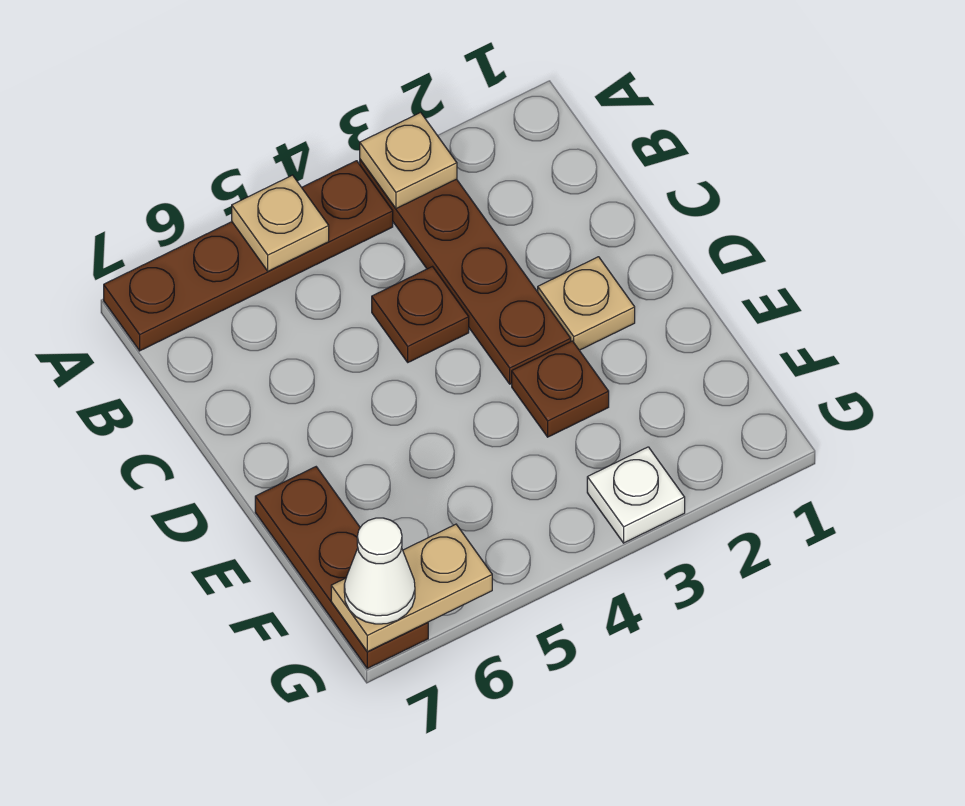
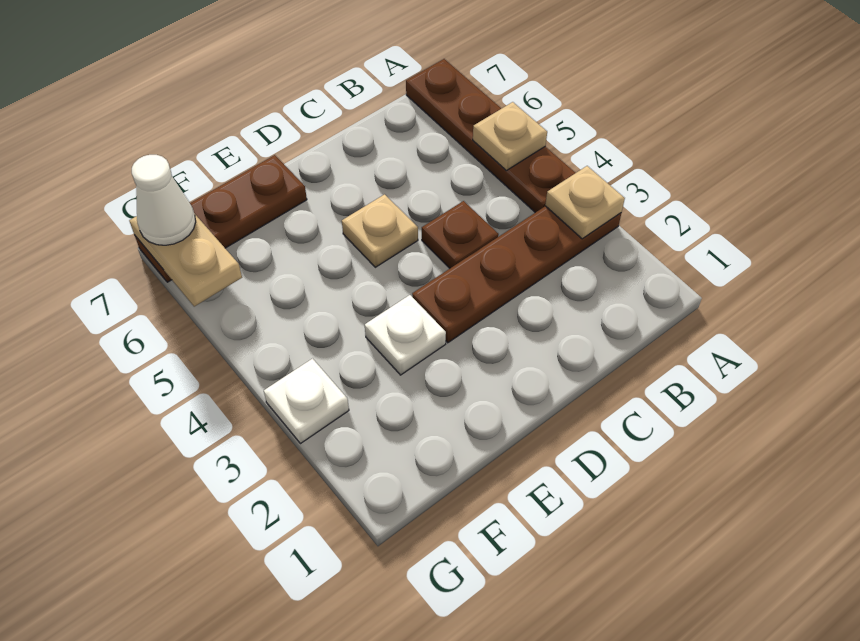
tan 1x1 plate [538,257,635,350] -> tan 1x1 plate moved to [342,194,418,267]
brown 1x1 plate [512,341,609,437] -> white 1x1 plate [365,295,446,375]

